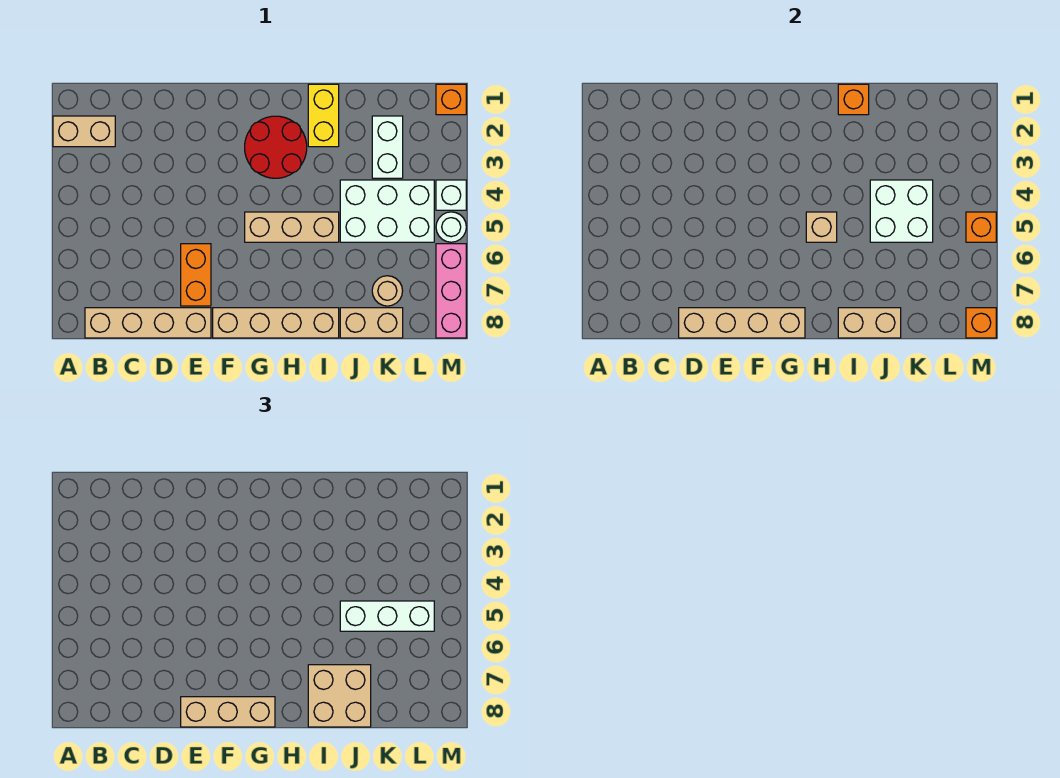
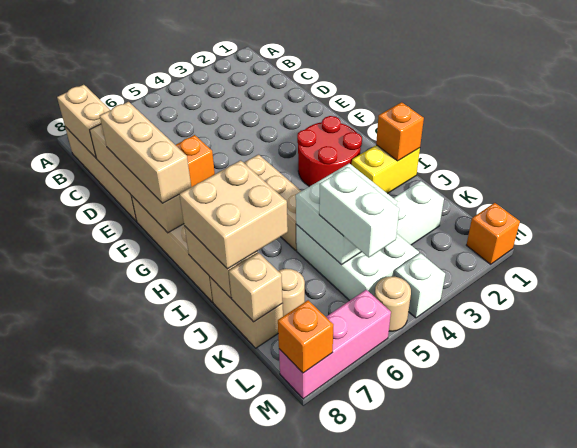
tan 1x2 brick [53,116,115,147] -> tan 1x2 brick moved to [57,85,110,158]
tan 1x1 brick [806,212,837,242] -> tan 1x1 brick moved to [229,252,283,322]
white 1x3 brick [340,601,434,631] -> white 1x2 brick [319,167,399,257]
white 1x1 round brick [436,212,466,242] -> tan 1x1 round brick [375,277,411,331]
orange 1x1 brick [966,212,996,242] -> none

